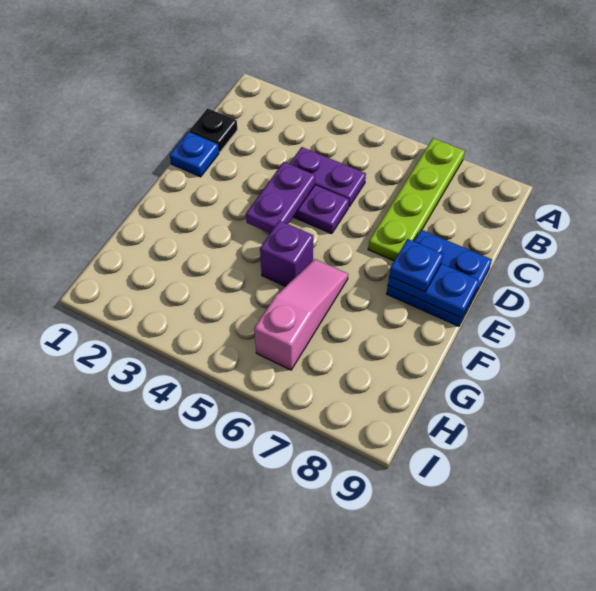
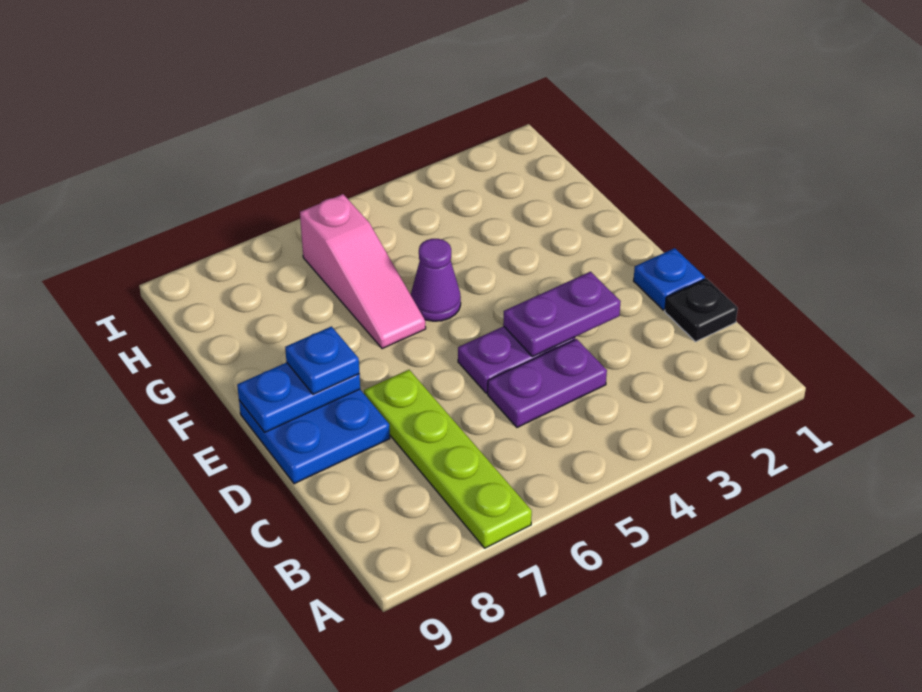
purple 1x2 plate [246,162,315,233] -> purple 1x2 plate turned to [503,272,621,357]
purple 1x1 brick [260,220,313,286] -> purple 1x1 cone [411,239,461,321]

